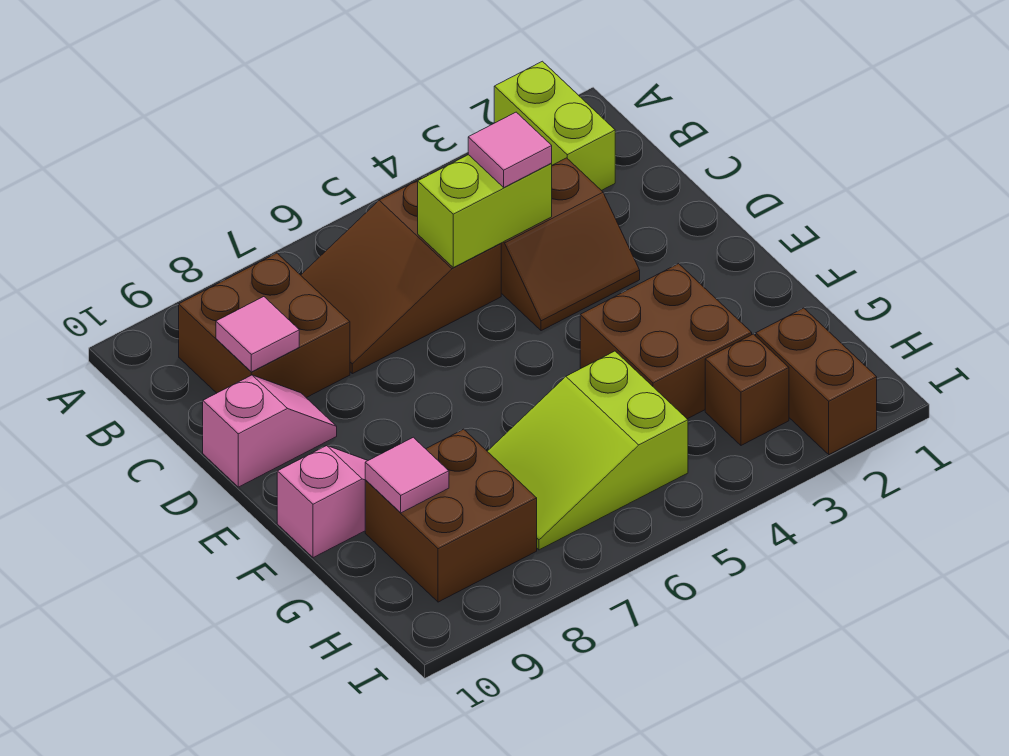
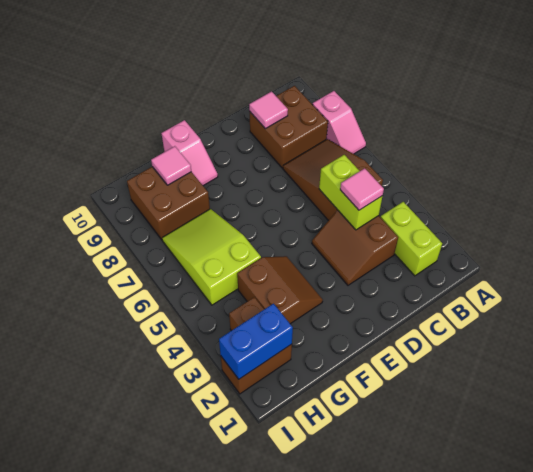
lime 1x2 brick [494,61,615,191] -> lime 1x2 brick turned to [381,202,442,276]
pink 1x2 slope [203,375,337,487] -> pink 1x2 slope moved to [312,91,366,154]
brown 2x2 brick [580,264,752,419] -> brown 2x2 slope [237,256,323,324]
none -> blue 1x2 brick [219,304,293,379]

